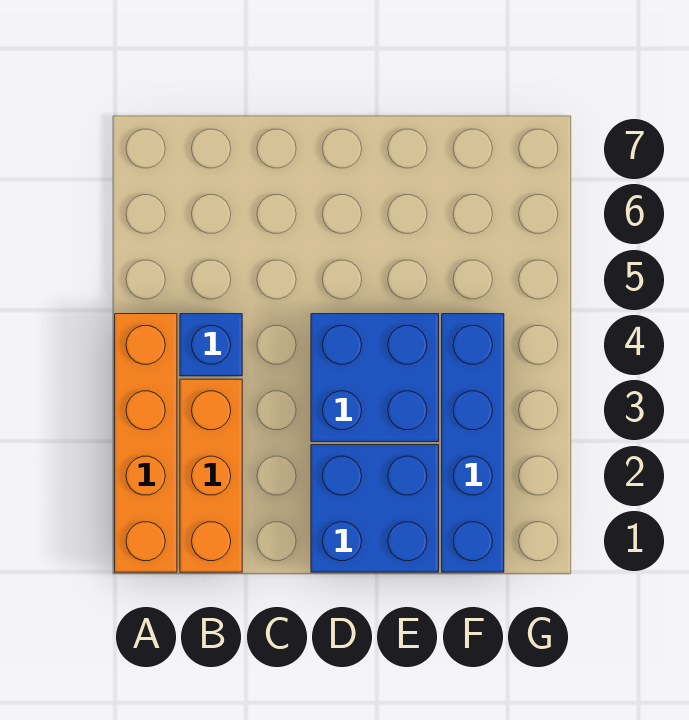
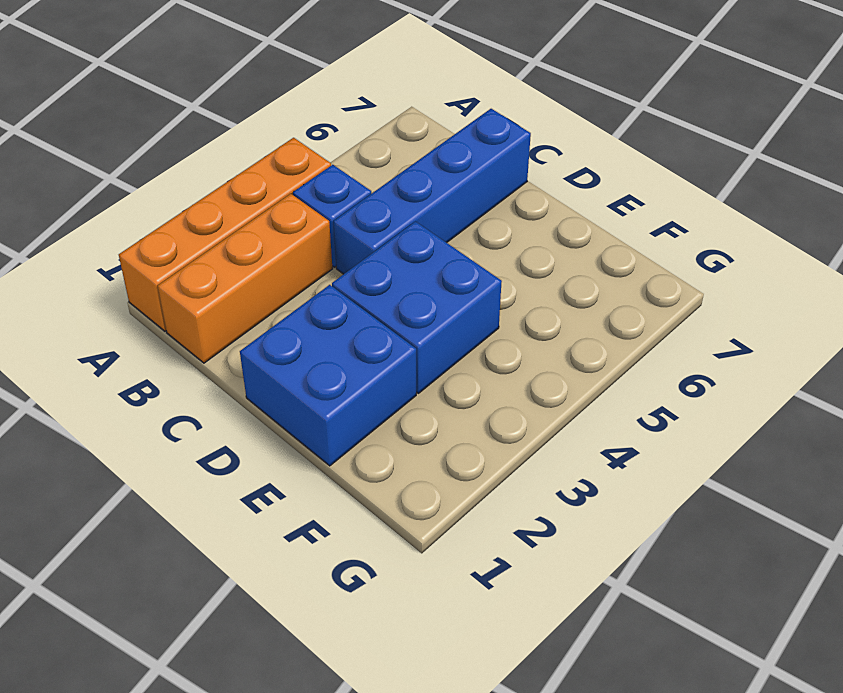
blue 1x4 brick [442,314,504,572] -> blue 1x4 brick moved to [333,109,531,274]

